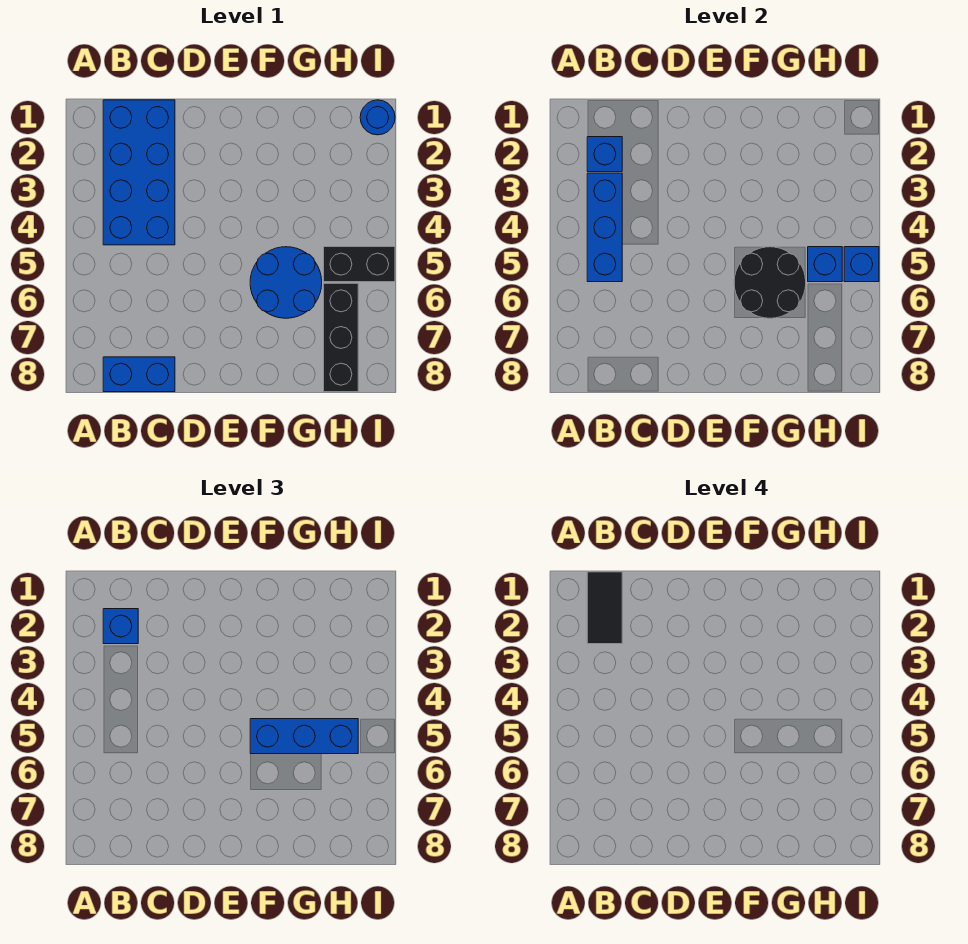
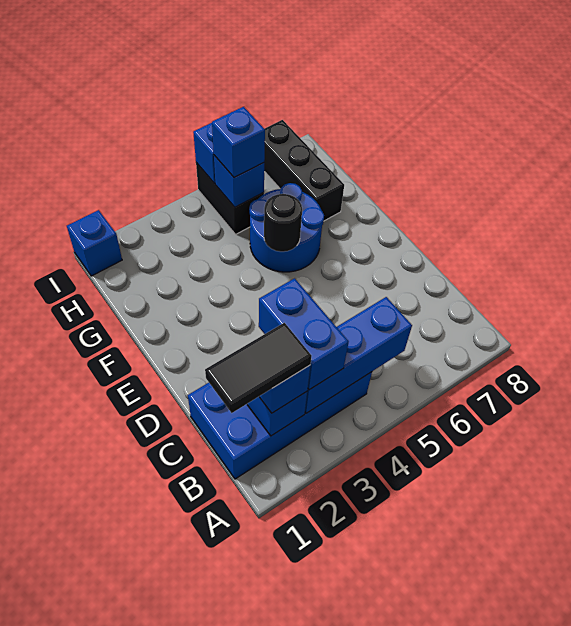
blue 1x2 brick [103,357,175,392] -> blue 1x2 brick moved to [259,278,348,390]
black 2x2 round brick [734,247,806,318] -> black 1x1 round brick [264,194,302,252]
blue 1x3 brick [250,719,358,754] -> blue 1x1 brick [212,107,265,177]
black 1x3 brick [324,283,358,392] -> black 1x3 brick turned to [264,120,344,221]
blue 1x1 round brick [360,100,395,135] -> blue 1x1 brick [67,210,122,276]

